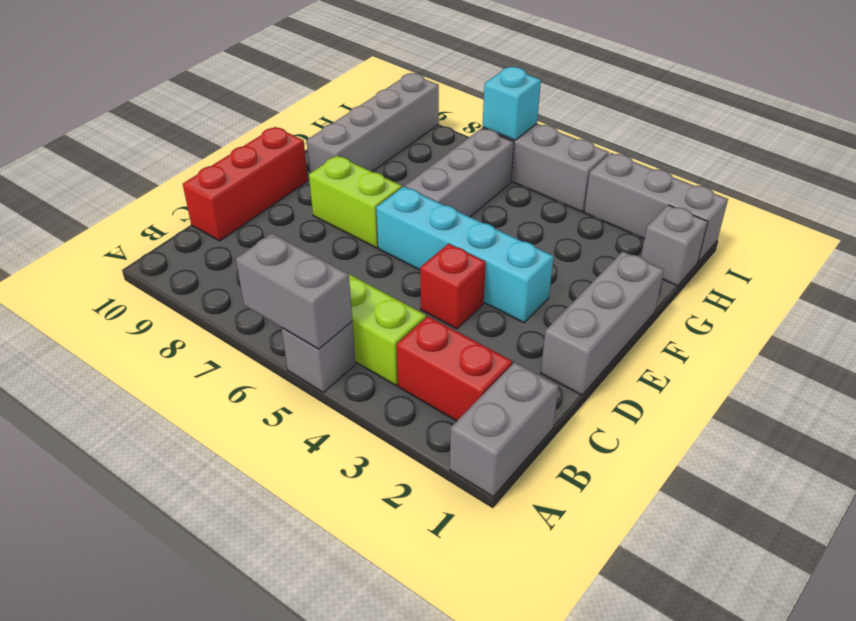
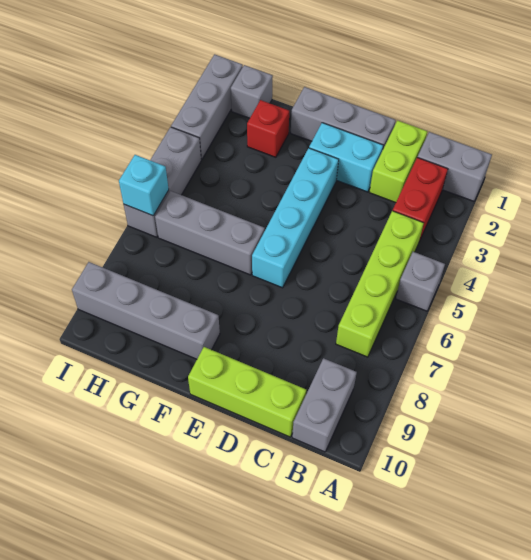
grey 1x2 brick [236,233,352,349] -> grey 1x2 brick moved to [292,358,357,452]
red 1x3 brick [183,127,308,241] -> lime 1x3 brick [188,347,306,437]
none -> cyan 1x2 brick [309,123,383,192]
red 1x1 brick [420,244,486,329] -> red 1x1 brick moved to [247,100,289,157]
lime 1x2 brick [309,156,402,248] -> lime 1x2 brick moved to [369,121,427,203]

